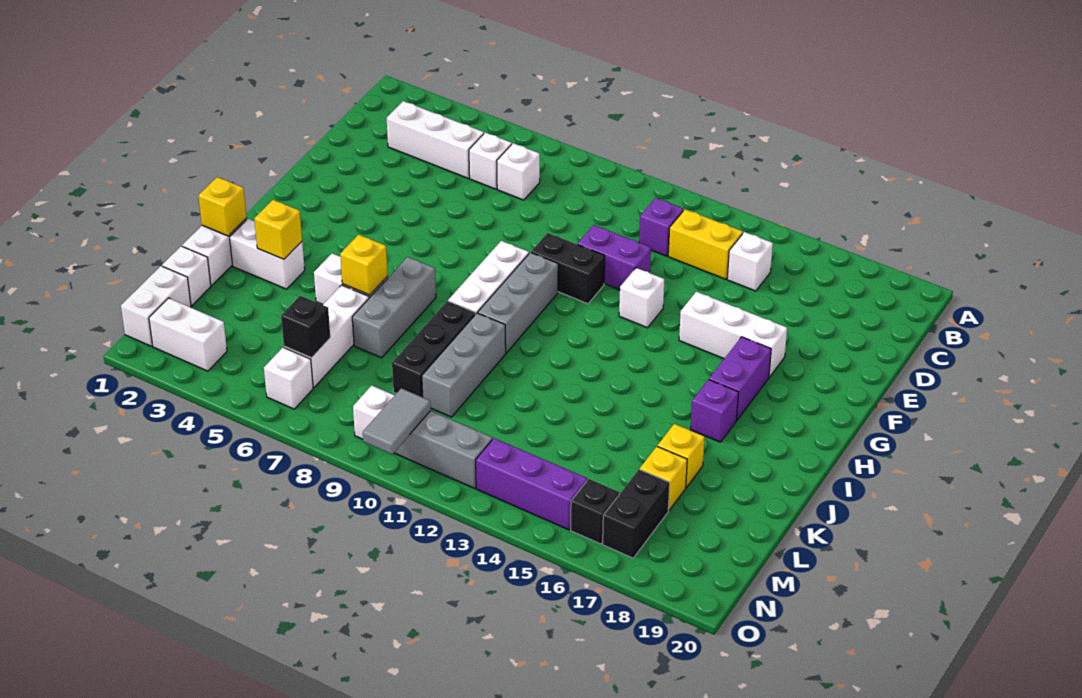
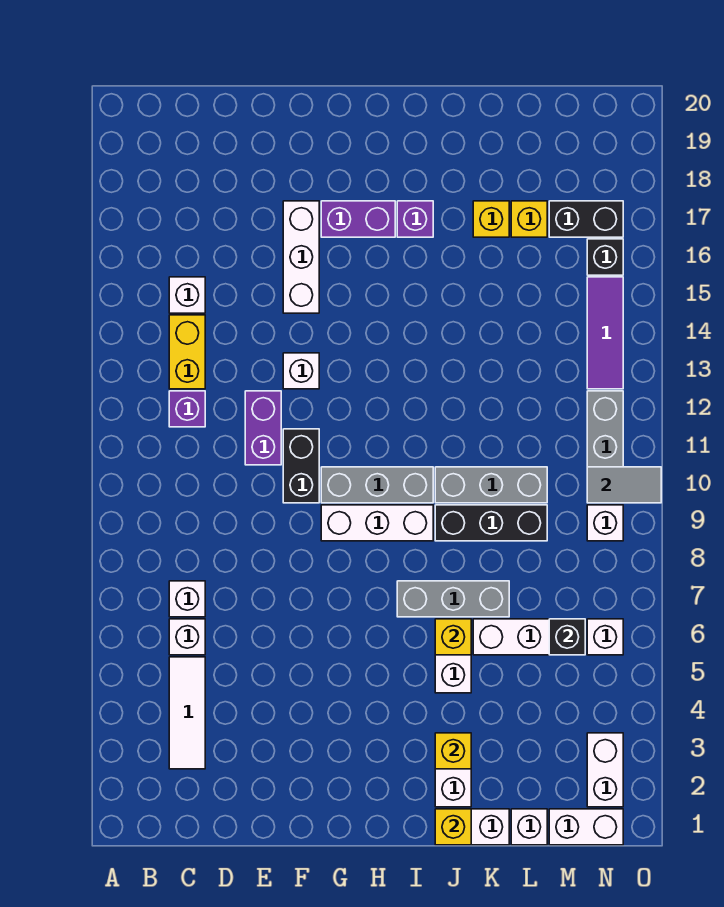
white 1x3 brick [387,101,484,178] -> white 1x3 tile [169,657,205,769]
purple 1x3 brick [476,438,587,530] -> purple 1x3 tile [587,277,623,389]

